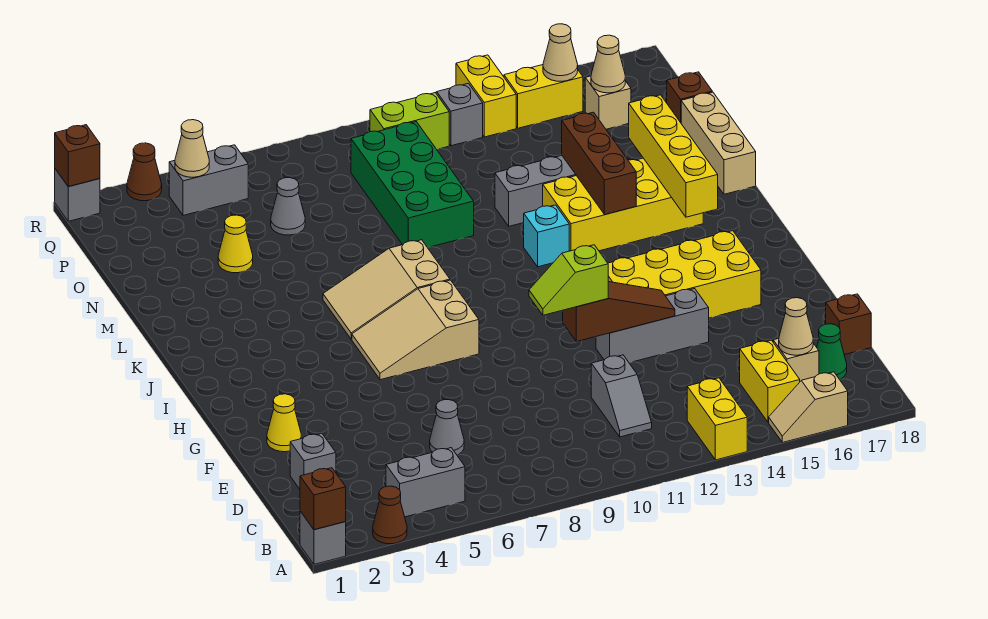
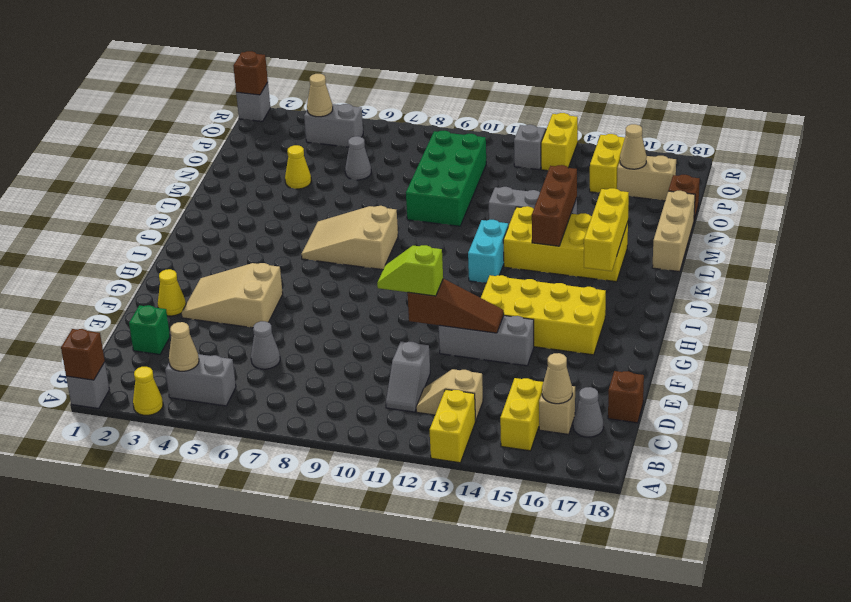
brown 1x1 cone [373,486,407,544] -> yellow 1x1 cone [133,367,163,415]
tan 1x2 slope [769,372,848,443] -> tan 1x2 slope moved to [416,369,483,421]
green 1x1 cone [817,324,847,379] -> grey 1x1 cone [573,387,603,437]
grey 1x1 brick [290,433,336,489] -> green 1x1 brick [129,305,170,355]
tan 2x3 slope [352,280,479,380] -> tan 2x3 slope moved to [181,263,283,328]
yellow 1x4 brick [629,95,718,217] -> yellow 1x3 brick [584,188,629,271]
cyan 1x1 brick [524,205,569,267] -> cyan 1x2 brick [468,220,508,283]
tan 1x1 brick [585,76,631,129] -> tan 1x2 brick [617,156,676,201]
lime 1x2 brick [370,93,449,149] -> none
yellow 1x2 brick [504,65,583,128] -> yellow 1x2 brick turned to [590,134,625,193]
tan 1x1 cone [543,24,578,81] -> tan 1x1 cone moved to [169,322,199,371]
brown 1x1 cone [127,143,162,201] -> none

